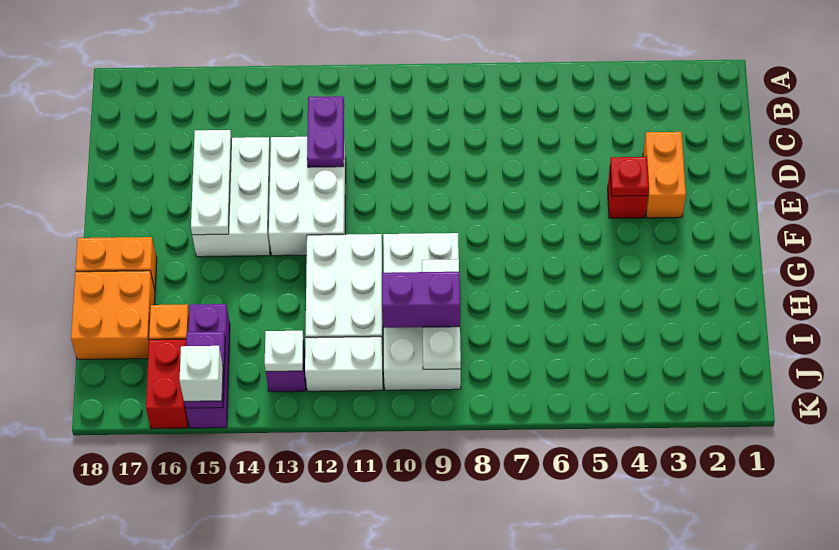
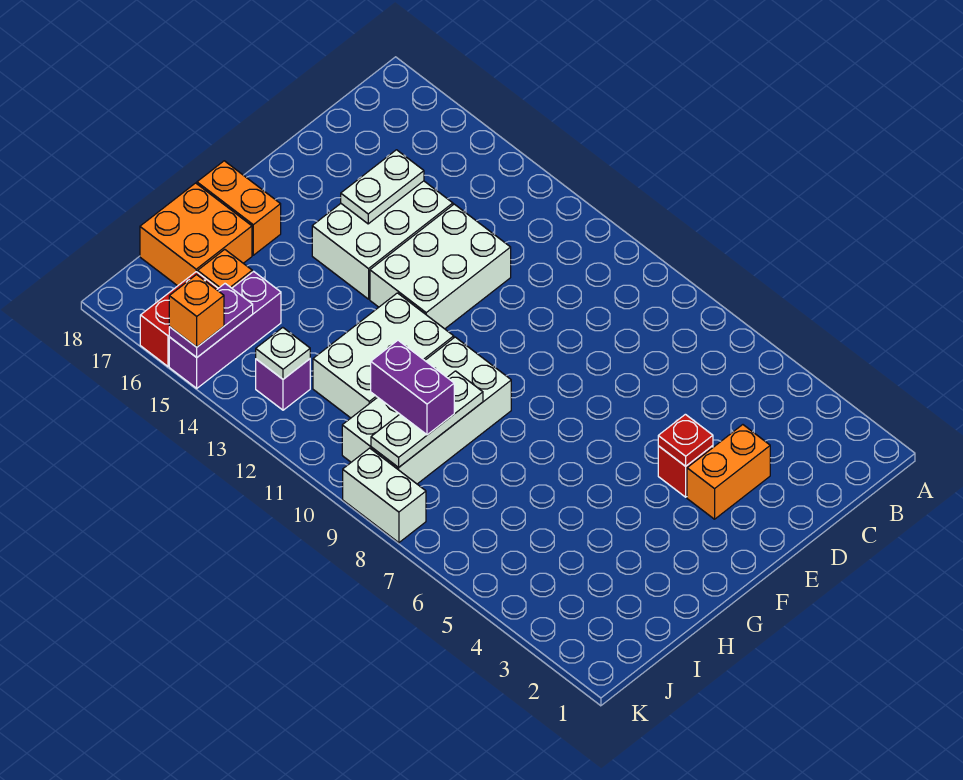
purple 1x2 plate [307,96,344,167] -> none
white 1x3 plate [191,130,232,235] -> white 1x2 plate [341,150,424,224]
white 1x2 brick [305,337,383,391] -> white 1x2 brick moved to [343,448,426,543]
white 1x1 brick [180,346,223,401] -> orange 1x1 brick [169,275,224,347]

